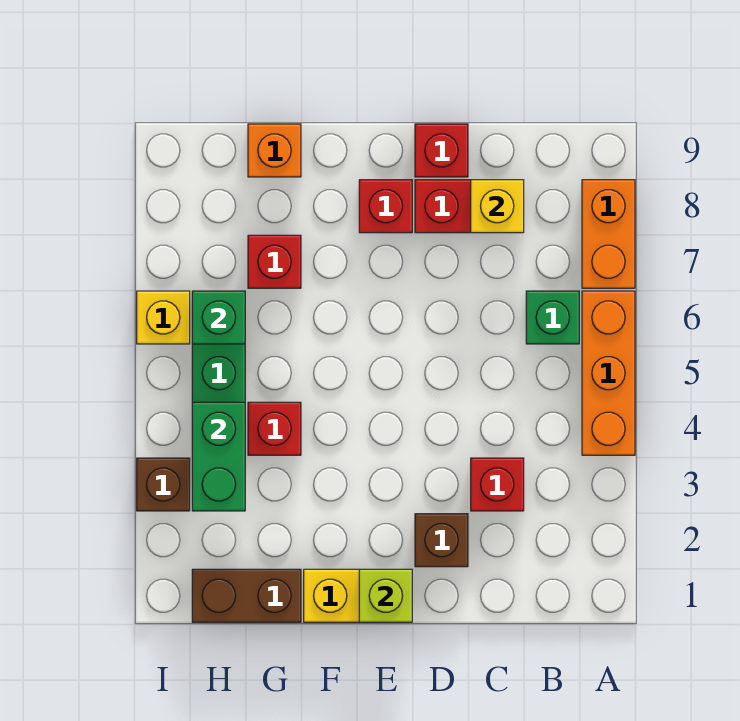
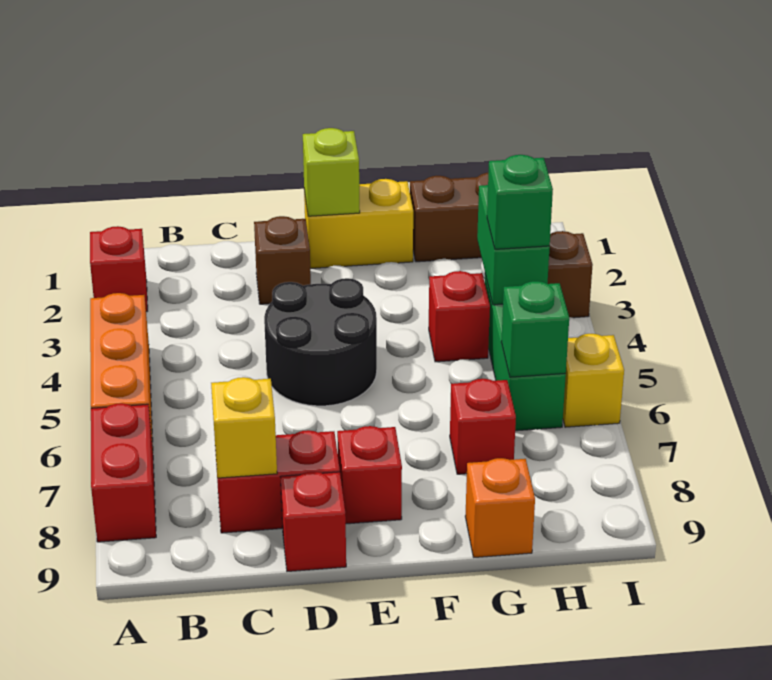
orange 1x2 brick [582,180,635,288] -> red 1x2 brick [91,403,156,542]
green 1x1 brick [526,291,579,344] -> green 1x1 brick moved to [487,155,553,249]
red 1x1 brick [471,458,524,511] -> red 1x1 brick moved to [90,226,148,312]
none -> black 2x2 round brick [264,278,377,406]

